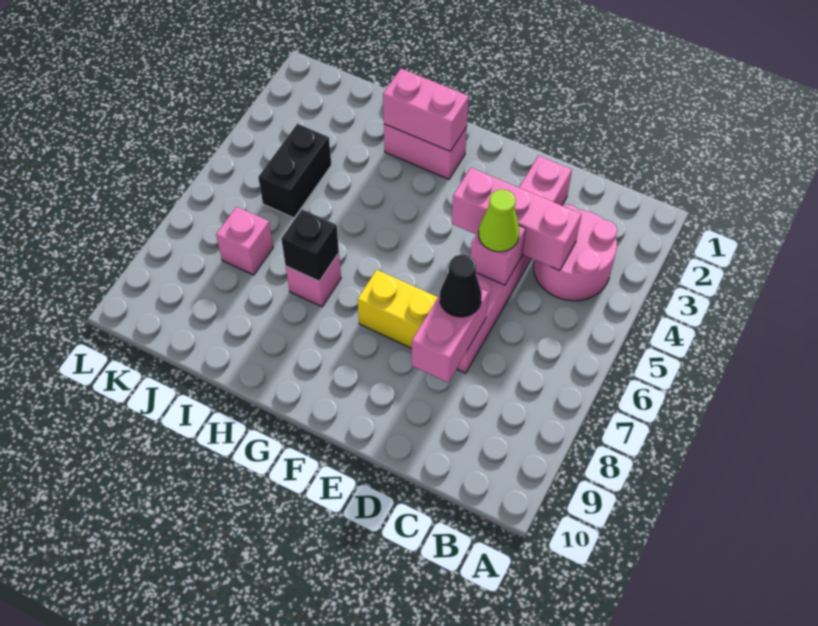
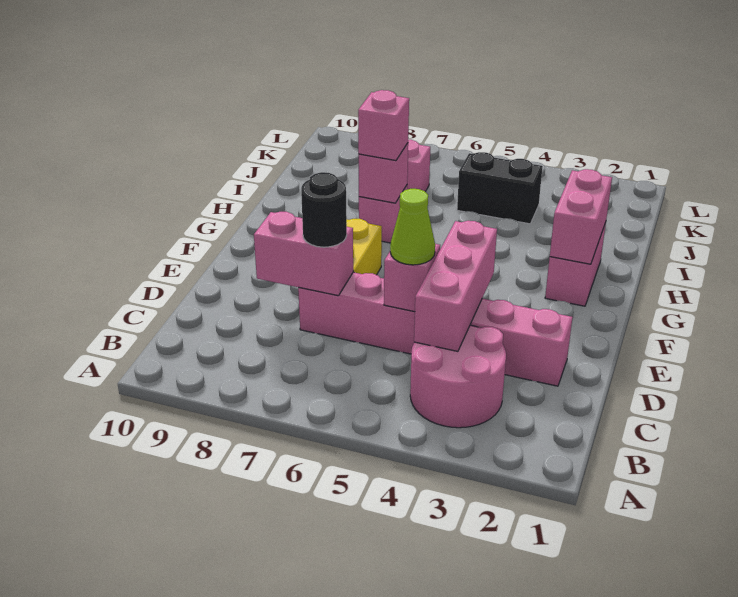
black 1x1 cone [440,254,482,317] -> black 1x1 round brick [301,172,347,247]
black 1x1 brick [281,209,339,281] -> pink 1x1 brick [358,143,408,203]
none -> pink 1x1 brick [358,90,409,161]

